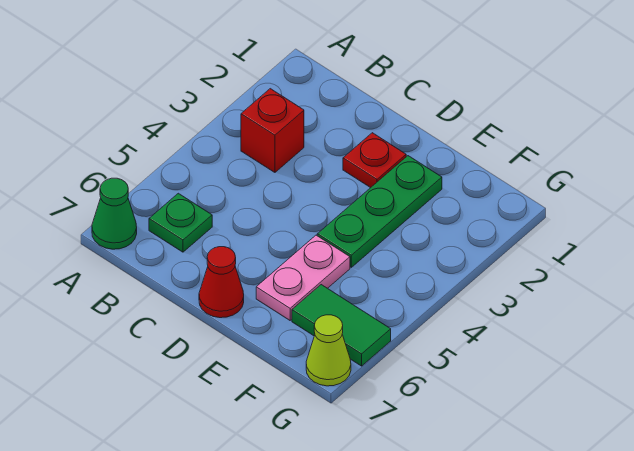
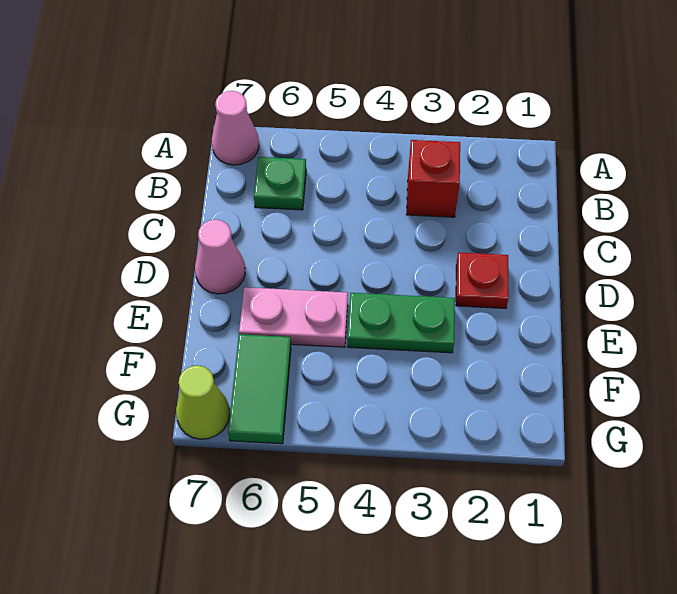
green 1x1 cone [92,178,137,249] -> pink 1x1 cone [212,91,259,165]
red 1x1 cone [199,247,244,318] -> pink 1x1 cone [195,220,245,294]
green 1x3 plate [317,156,442,267] -> green 1x2 plate [348,293,455,353]

